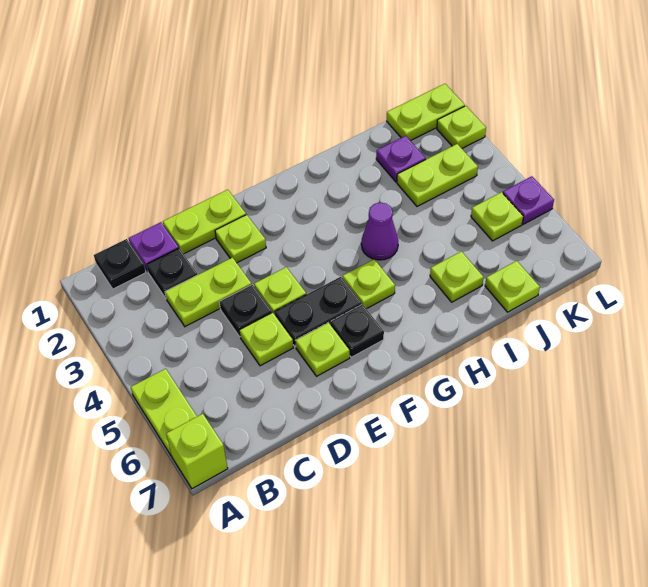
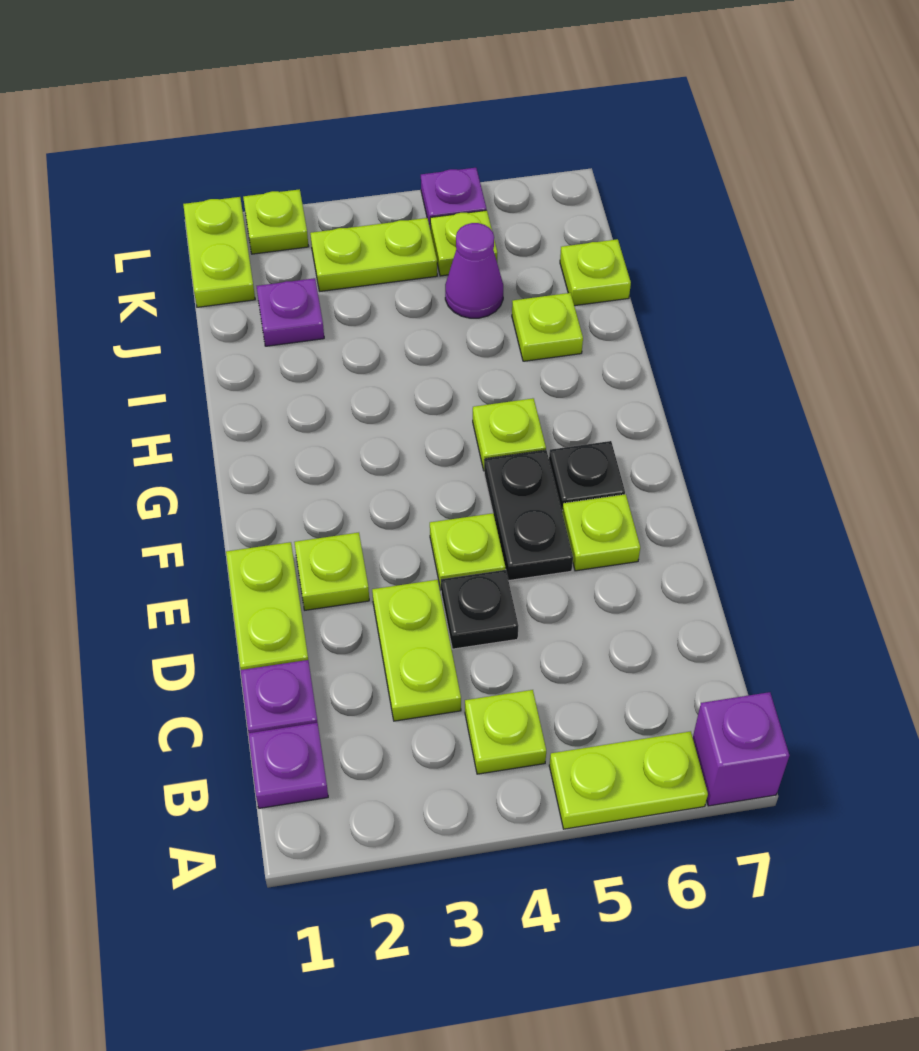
lime 1x1 brick [166,414,228,489] -> purple 1x1 brick [693,692,789,806]
black 1x1 plate [94,239,146,289] -> purple 1x1 plate [248,723,328,808]
black 1x1 plate [147,248,197,298] -> none
lime 1x1 plate [240,312,293,366] -> lime 1x1 plate moved to [465,690,546,774]
purple 1x1 cone [361,202,398,260] -> purple 1x1 cone moved to [445,223,503,318]
lime 1x2 plate [397,144,478,206] -> lime 1x2 plate turned to [310,218,437,291]

